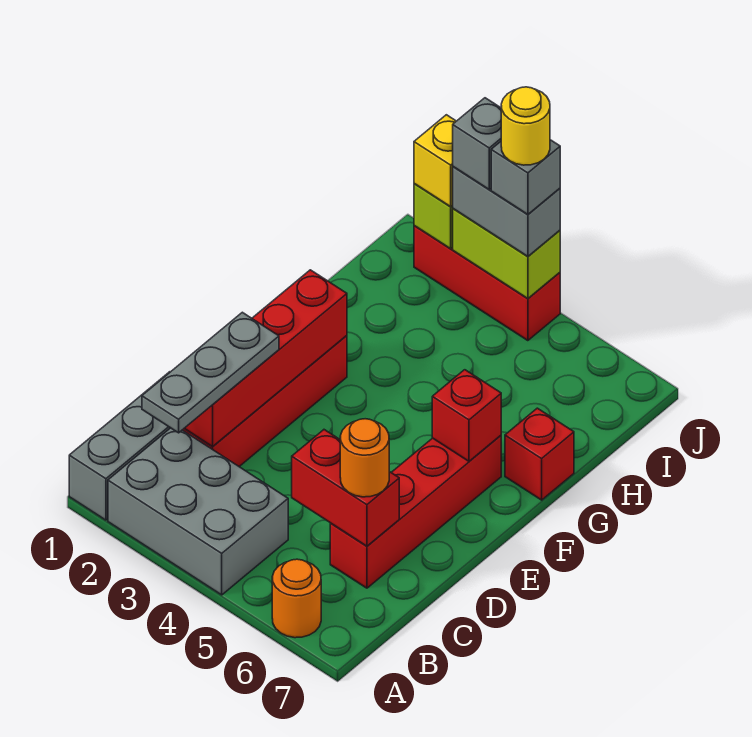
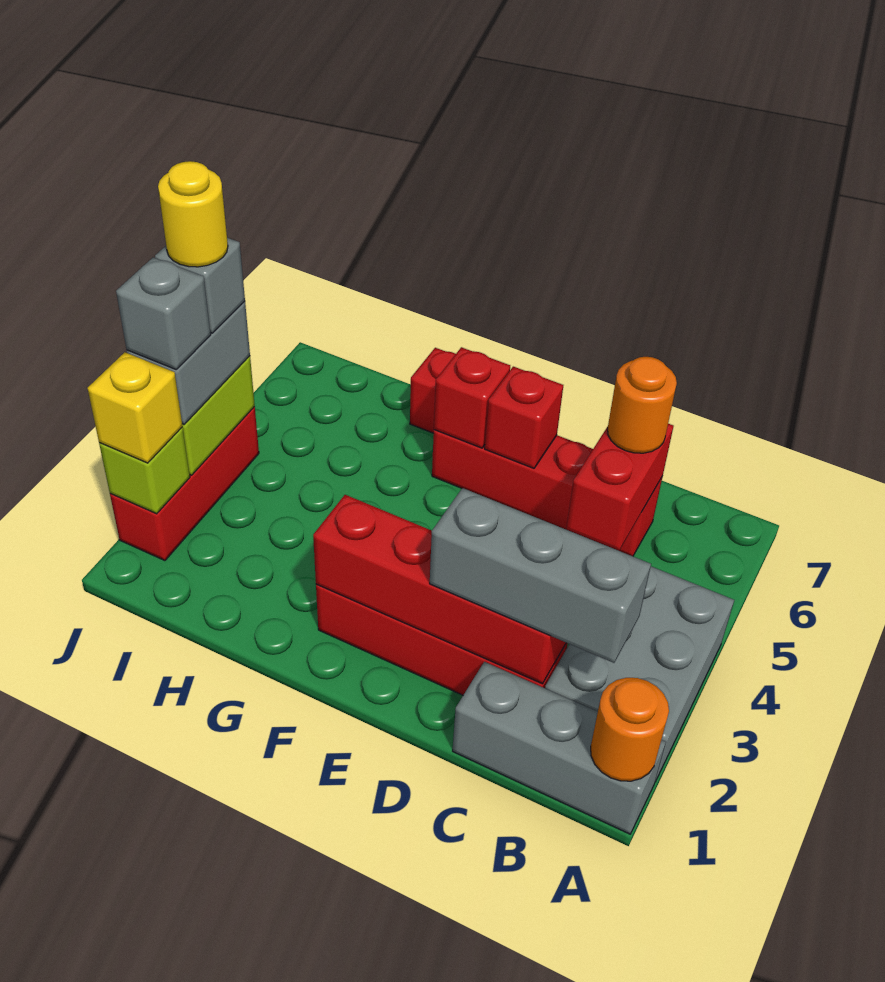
orange 1x1 round brick [272,559,321,638] -> orange 1x1 round brick moved to [591,678,669,781]
grey 1x3 plate [142,312,279,433] -> grey 1x3 brick [430,488,651,663]
none -> red 1x1 brick [485,367,563,468]

